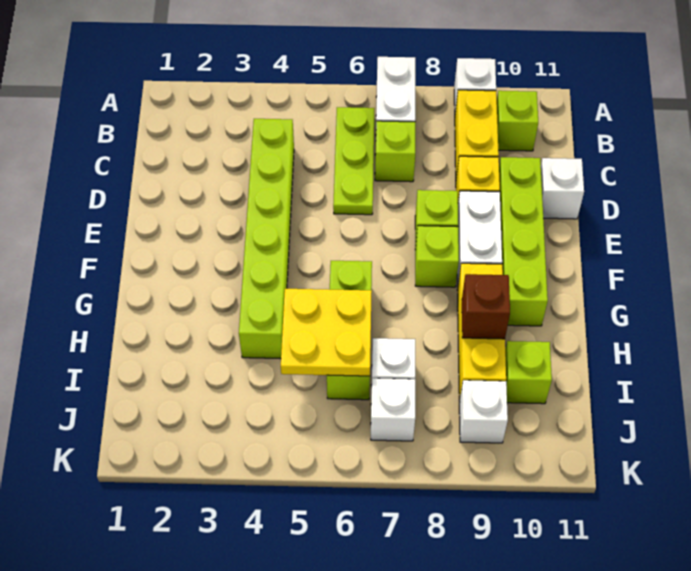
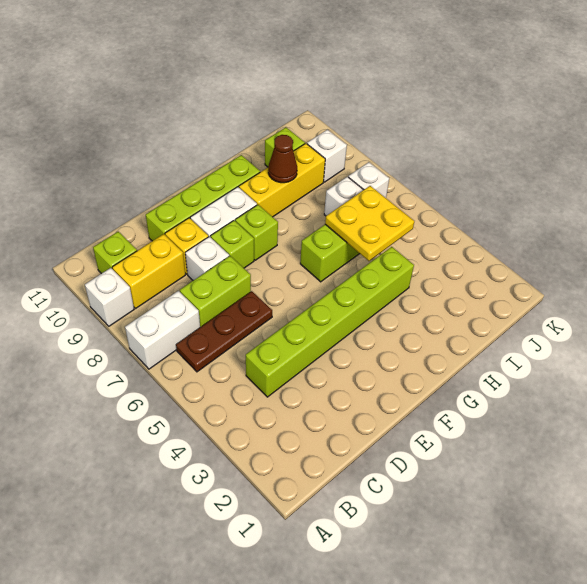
lime 1x3 plate [333,107,374,215] -> brown 1x3 plate [176,291,272,372]
lime 1x1 brick [375,121,415,182] -> lime 1x2 brick [180,256,251,327]
white 1x1 brick [541,158,584,219] -> white 1x1 brick moved to [185,236,229,280]
brown 1x1 brick [462,274,510,339] -> brown 1x1 cone [268,135,297,183]

